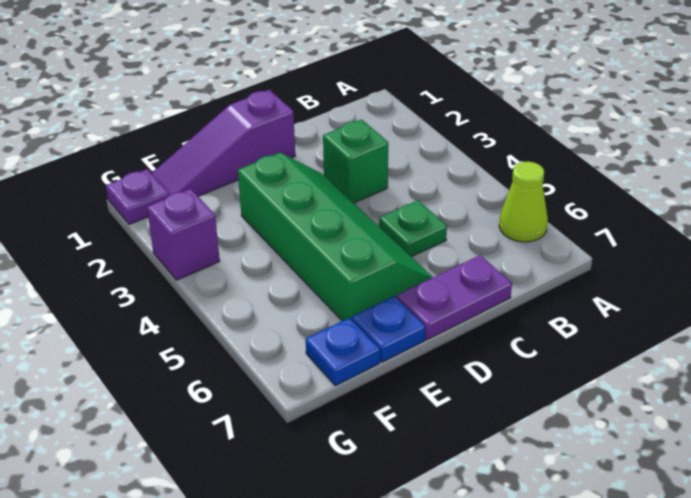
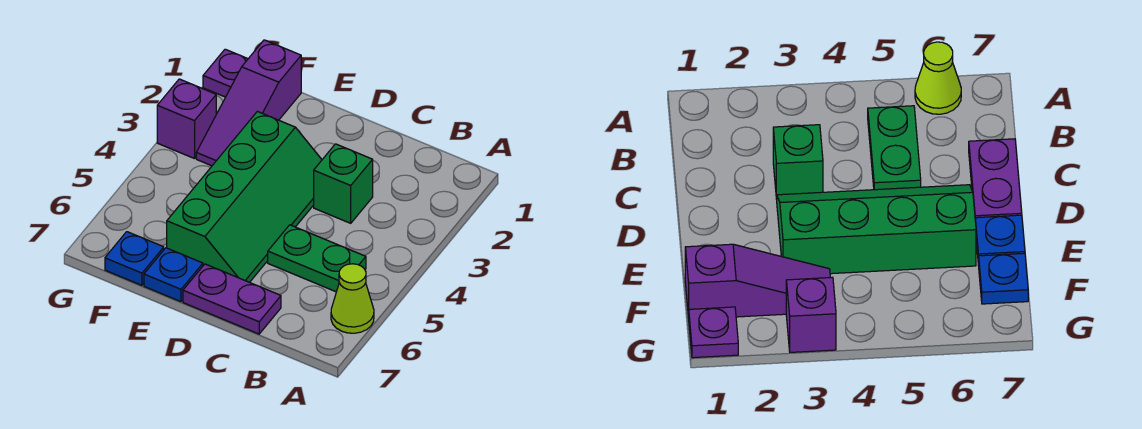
green 1x1 plate [379,200,447,257] -> green 1x2 plate [268,225,366,292]
purple 1x3 slope [152,90,295,196] -> purple 1x3 slope turned to [196,40,301,166]

